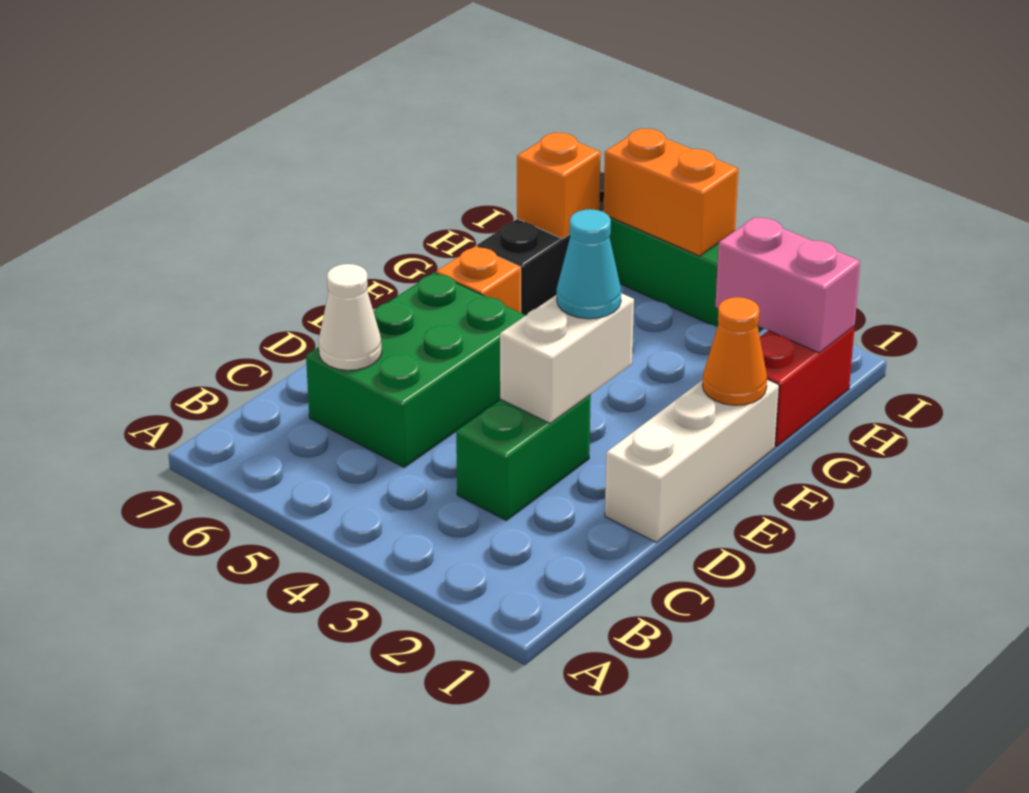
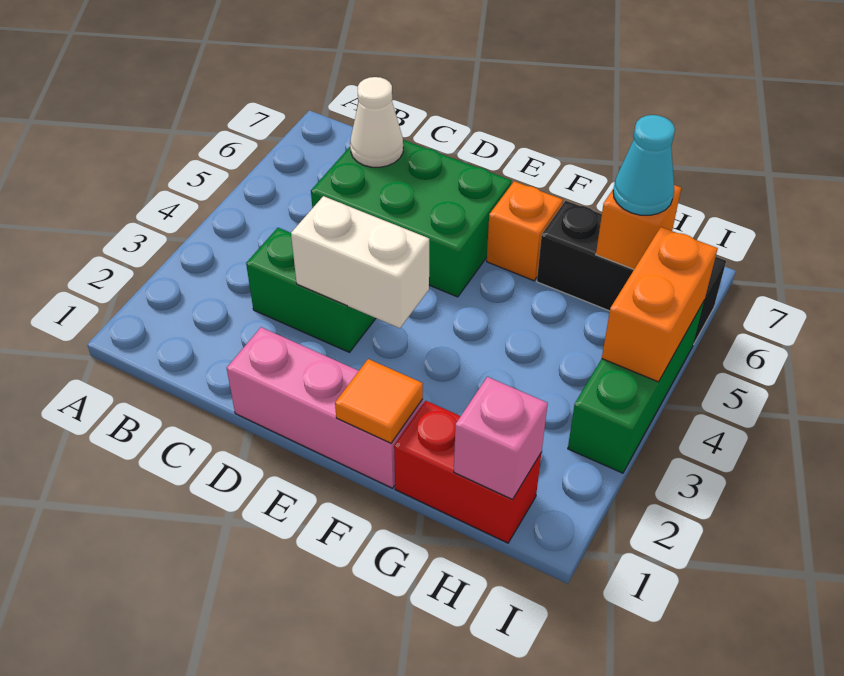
white 1x3 brick [605,380,779,542] -> pink 1x3 brick [227,327,423,488]
cyan 1x1 cone [557,209,621,319] -> cyan 1x1 cone moved to [613,115,675,215]
orange 1x1 cone [702,297,767,405] -> orange 1x1 tile [335,359,423,443]
pink 1x2 brick [715,217,860,353] -> pink 1x1 brick [454,377,548,499]

